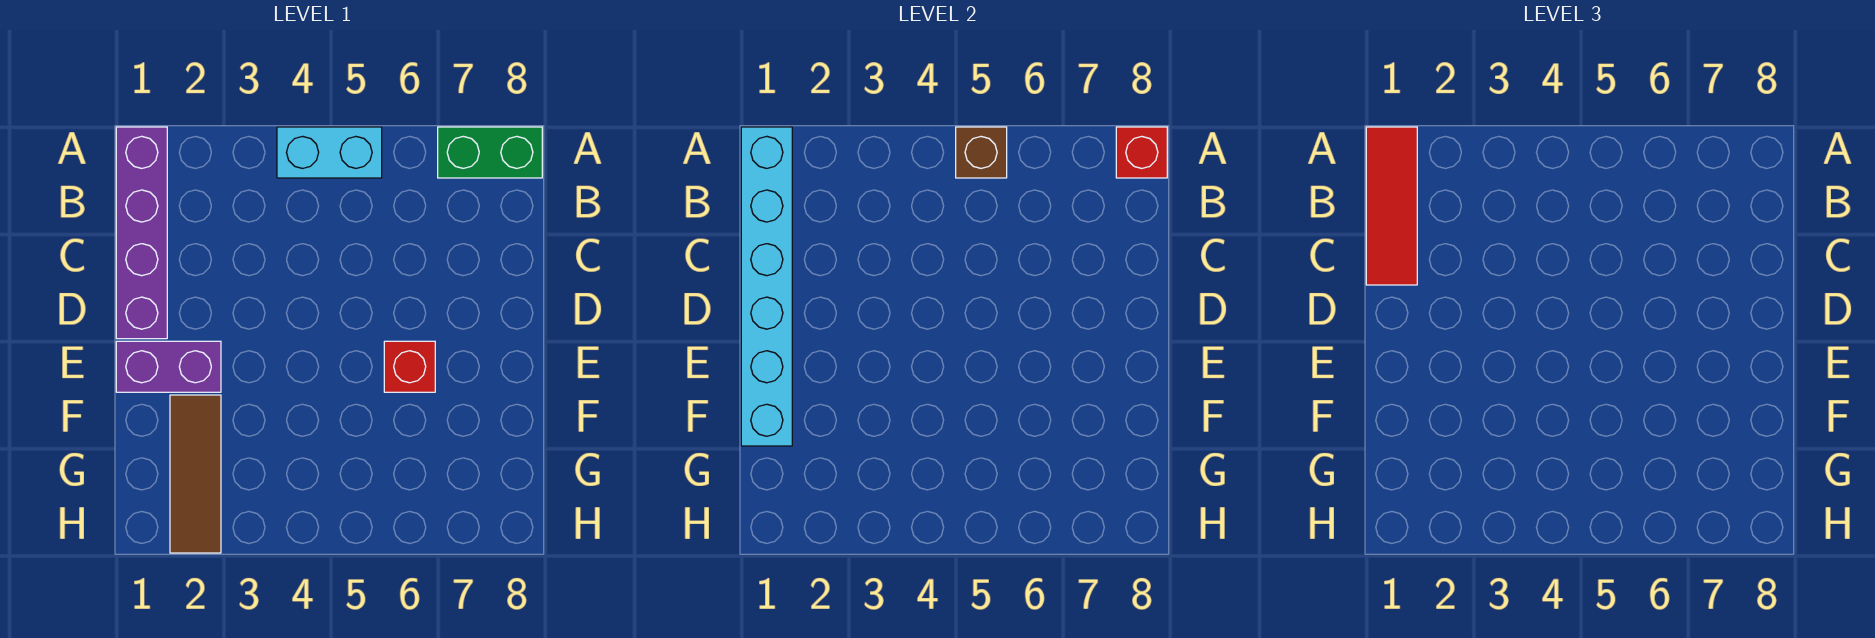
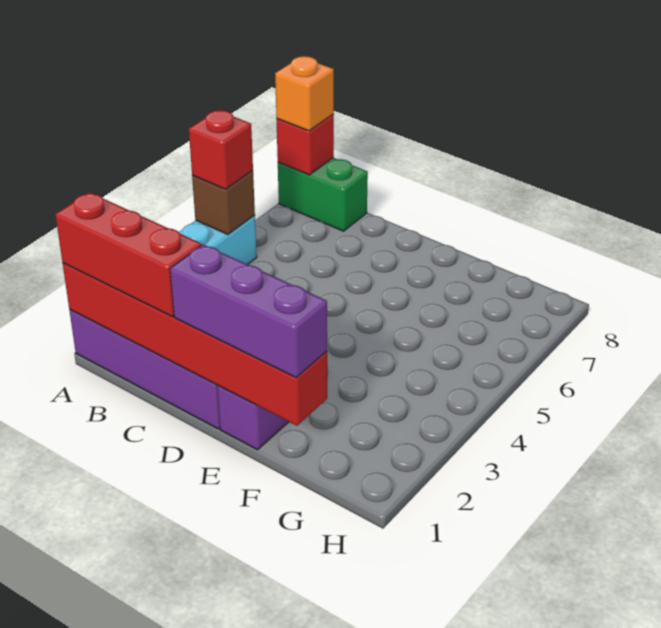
cyan 1x6 brick [741,127,792,446] -> red 1x6 brick [63,263,327,426]
red 1x3 tile [1366,127,1417,285] -> red 1x3 brick [55,192,201,317]
green 1x2 brick [438,127,542,178] -> green 1x2 brick turned to [278,158,368,231]
none -> orange 1x1 brick [275,56,334,131]
none -> purple 1x3 brick [170,244,327,378]
red 1x1 brick [384,341,435,392] -> red 1x1 brick moved to [189,110,253,189]
brown 1x3 tile [170,395,221,553] -> none

